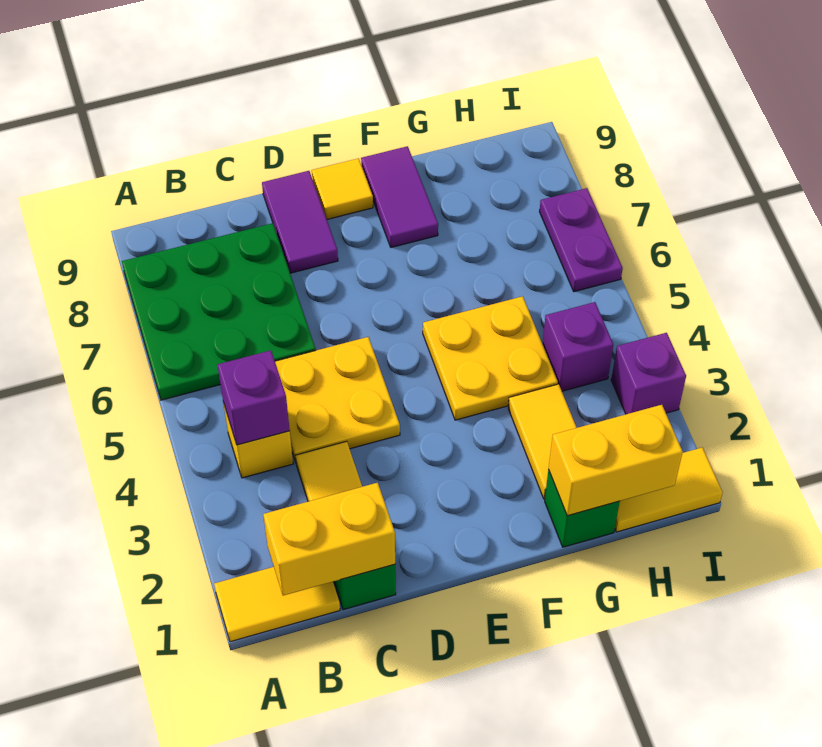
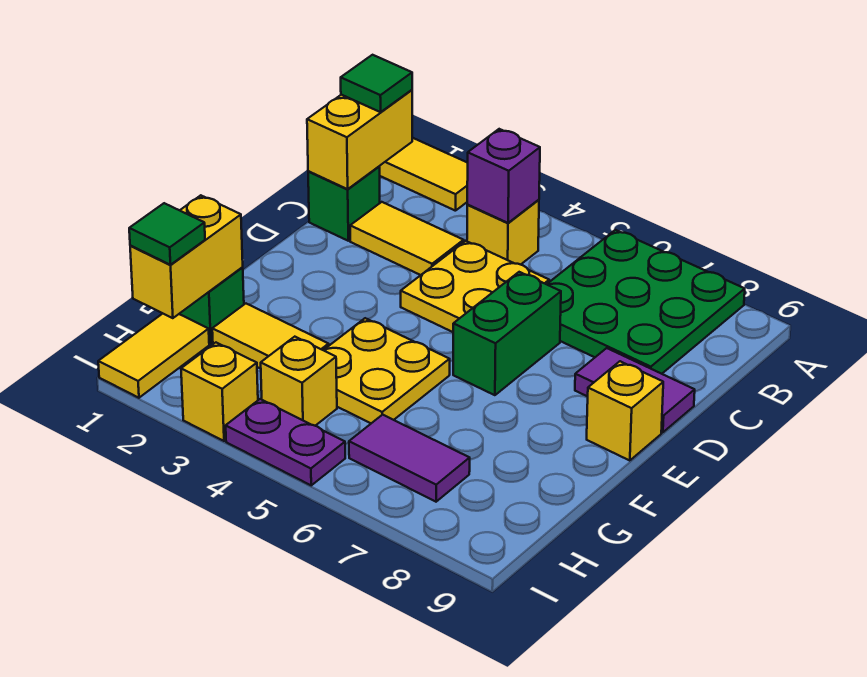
yellow 1x2 tile [214,567,340,642] -> yellow 1x2 tile turned to [379,138,468,211]
none -> green 1x1 tile [341,55,412,112]
none -> green 1x2 brick [453,272,561,395]
yellow 1x1 tile [312,158,373,219] -> yellow 1x1 brick [587,361,663,461]
purple 1x2 tile [361,146,438,247] -> purple 1x2 tile moved to [349,415,470,502]
none -> green 1x1 tile [129,203,205,265]
purple 1x1 brick [543,302,613,391] -> yellow 1x1 brick [261,337,337,426]
purple 1x1 brick [611,333,686,414] -> yellow 1x1 brick [181,343,258,441]
purple 1x2 plate [539,188,623,292] -> purple 1x2 plate moved to [226,399,345,485]

